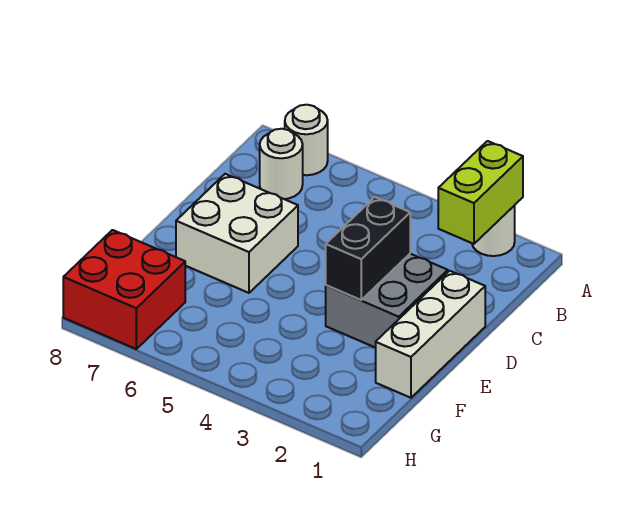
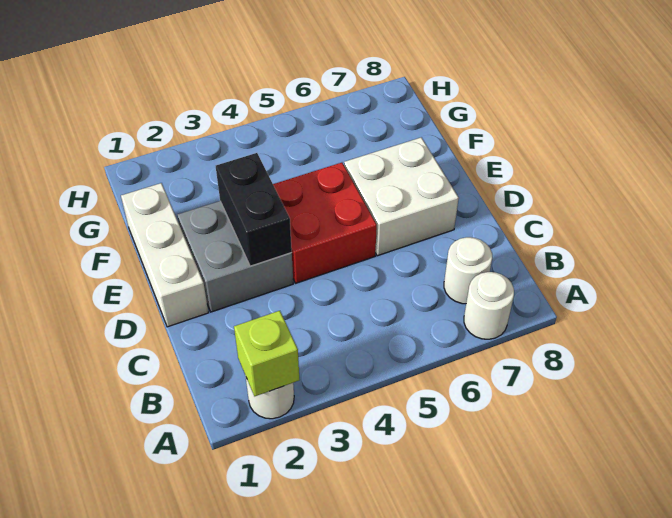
lime 1x2 brick [438,141,523,244] -> lime 1x1 brick [234,311,299,396]
red 2x2 brick [63,230,185,349] -> red 2x2 brick moved to [273,163,377,283]

